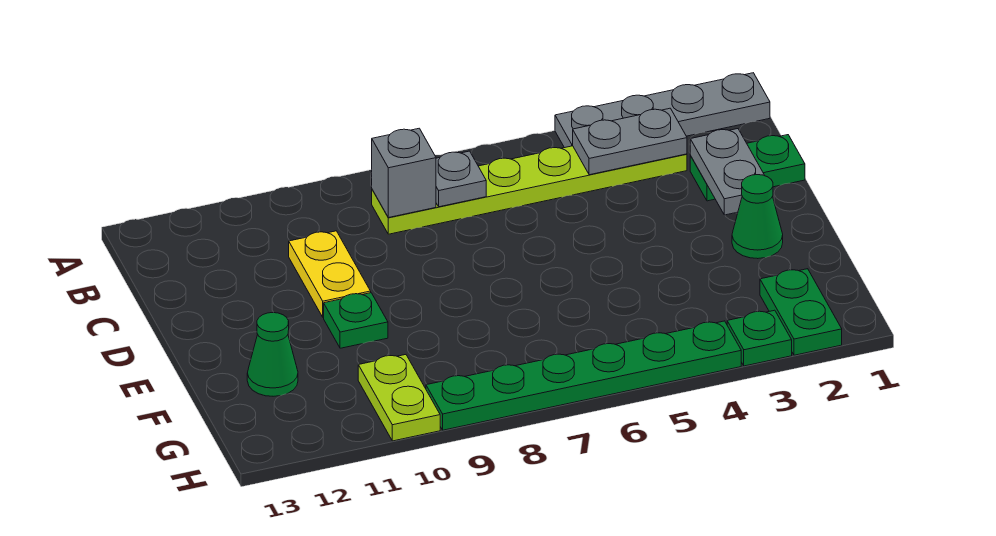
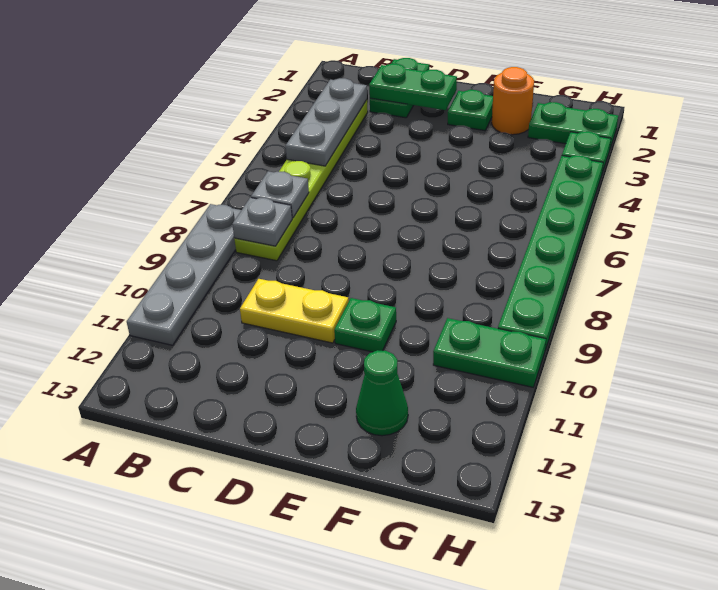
grey 1x4 plate [555,73,770,148] -> grey 1x4 plate moved to [127,204,241,345]
grey 1x2 plate [573,108,687,175] -> grey 1x3 plate [285,78,367,166]
grey 1x1 brick [372,128,436,218] -> grey 1x1 plate [232,198,292,246]
grey 1x2 plate [690,129,765,215] -> green 1x2 plate [369,64,457,110]
green 1x1 cone [732,175,783,259] -> green 1x1 plate [448,89,493,131]
none -> orange 1x1 round brick [492,67,534,135]
lime 1x2 plate [358,355,440,441] -> green 1x2 plate [433,318,546,387]

